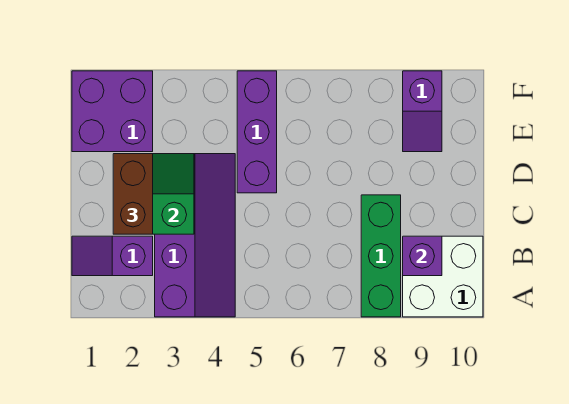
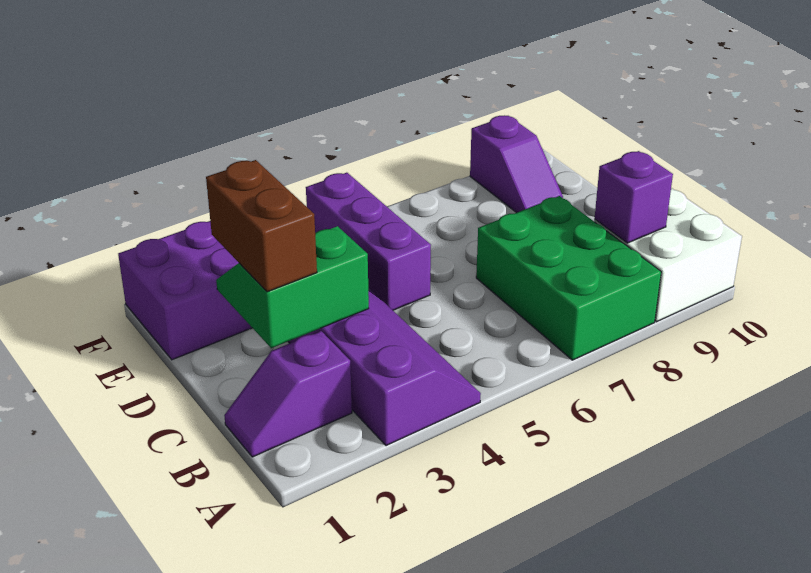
green 1x3 brick [361,195,401,317] -> green 2x3 brick [476,196,661,360]

